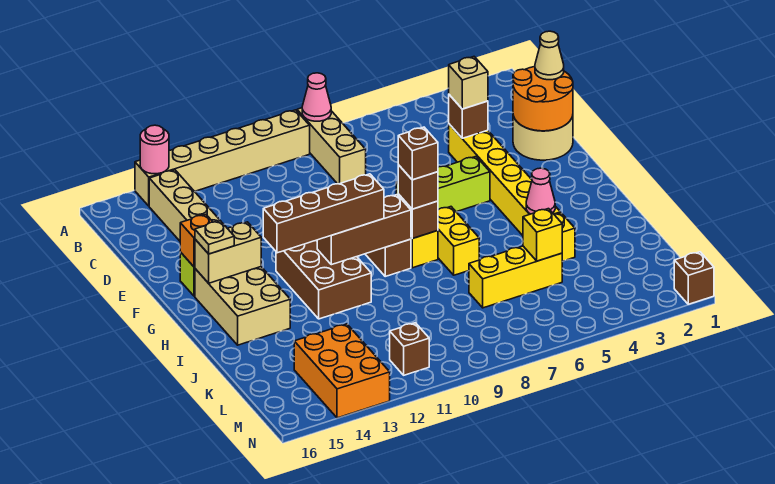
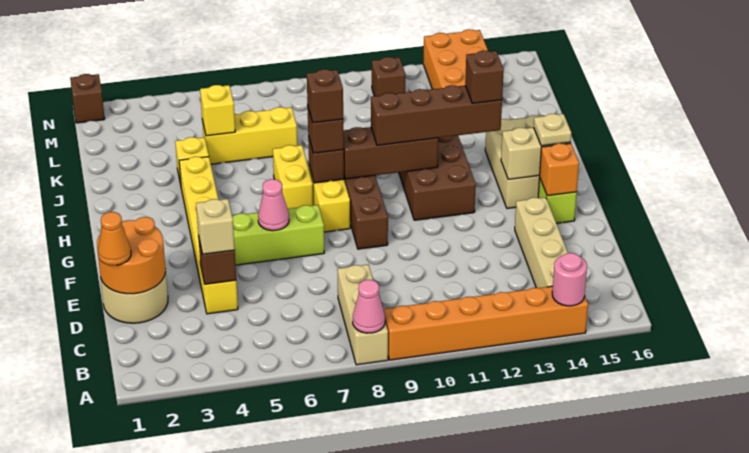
tan 1x6 brick [135,110,310,206] -> orange 1x6 brick [383,286,588,360]
tan 1x1 cone [535,31,564,80] -> orange 1x1 cone [98,212,131,266]
none -> brown 1x1 brick [465,50,504,103]
pink 1x1 cone [526,168,555,214] -> pink 1x1 cone moved to [258,179,289,231]

